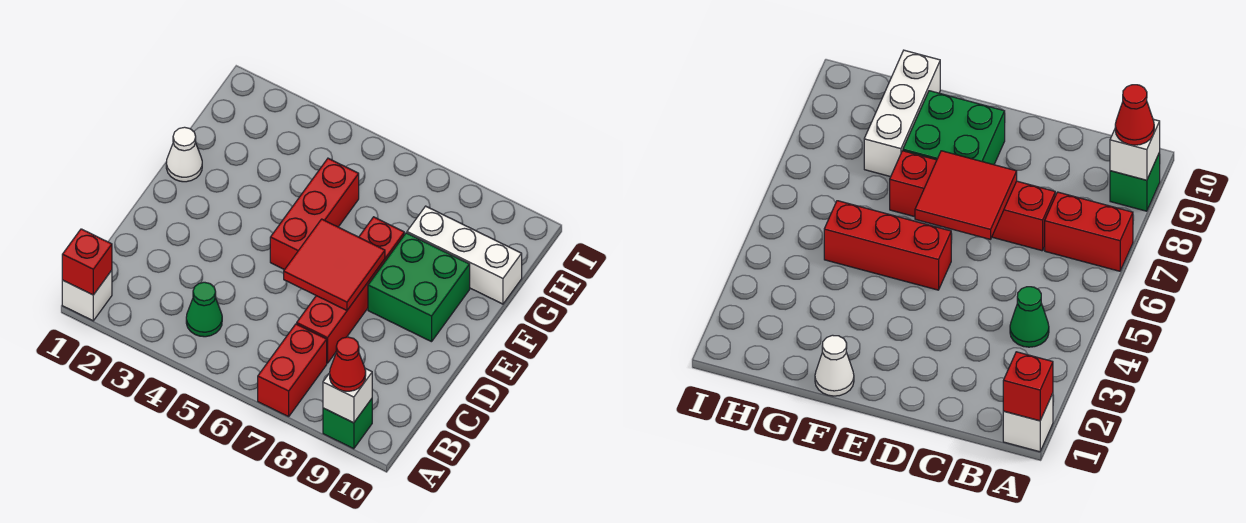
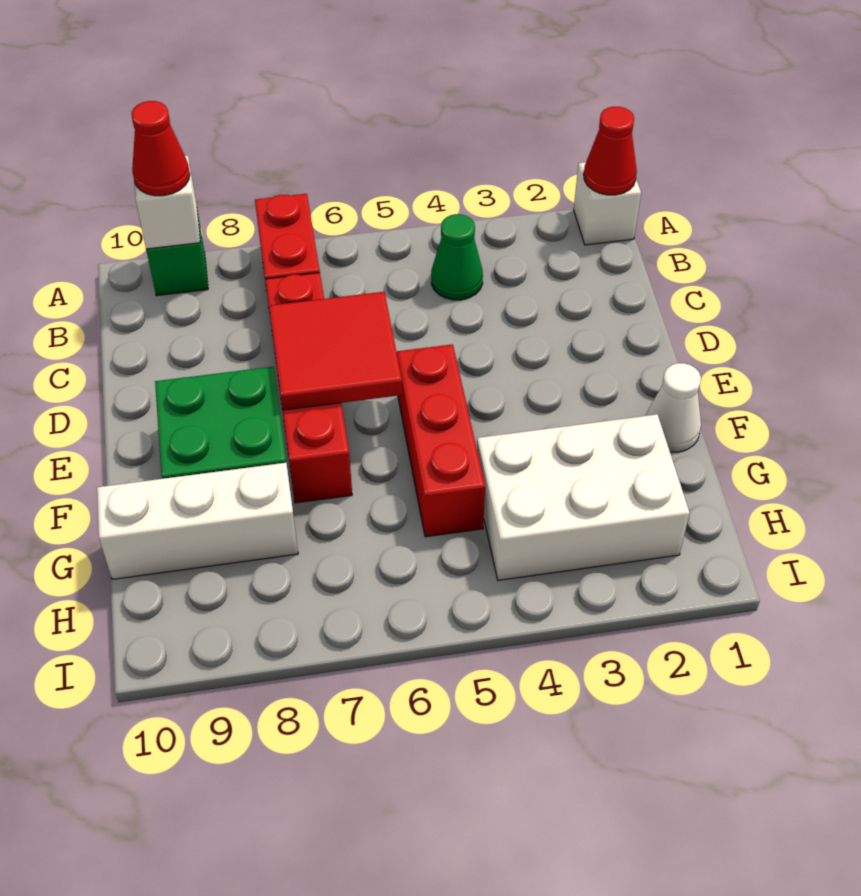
red 1x1 brick [62,229,112,295] -> red 1x1 cone [584,107,637,195]
none -> white 2x3 brick [477,414,690,580]

